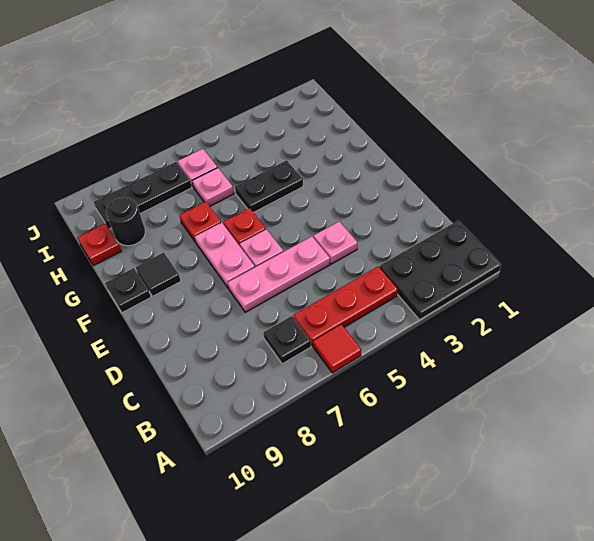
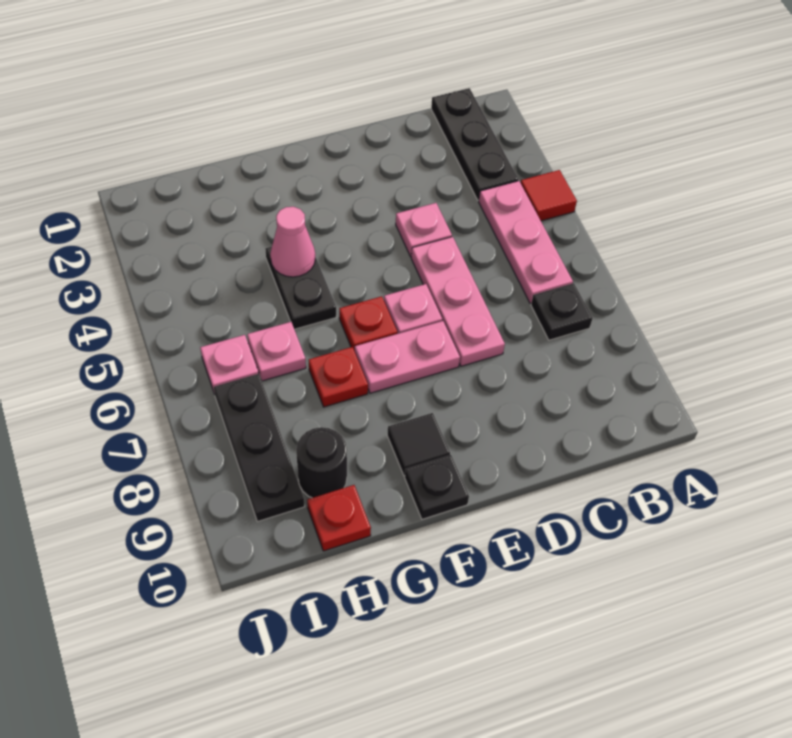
black 2x3 plate [379,220,501,320] -> black 1x3 plate [431,88,518,200]
red 1x1 tile [313,324,361,373] -> red 1x1 tile moved to [521,170,577,221]
red 1x3 plate [294,267,398,346] -> pink 1x3 plate [479,181,573,303]
none -> pink 1x1 cone [270,207,315,277]

